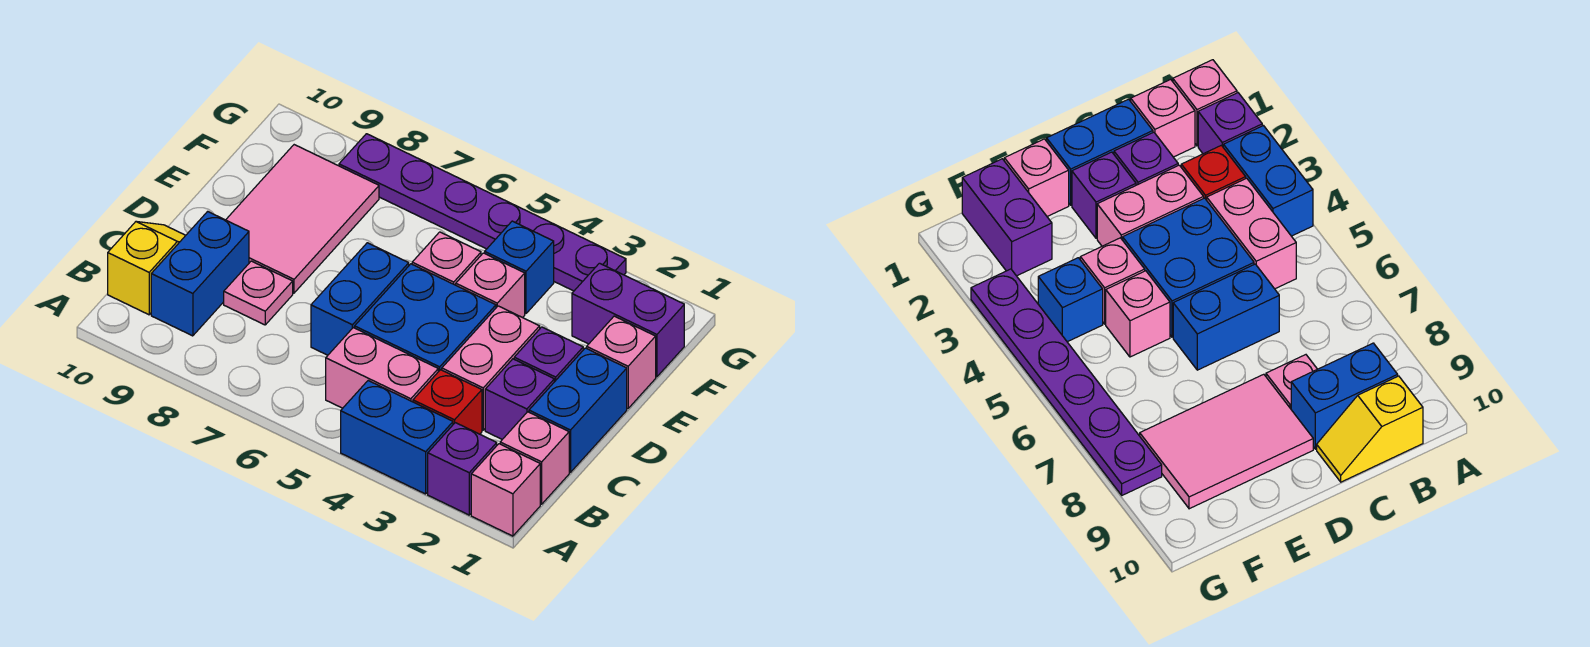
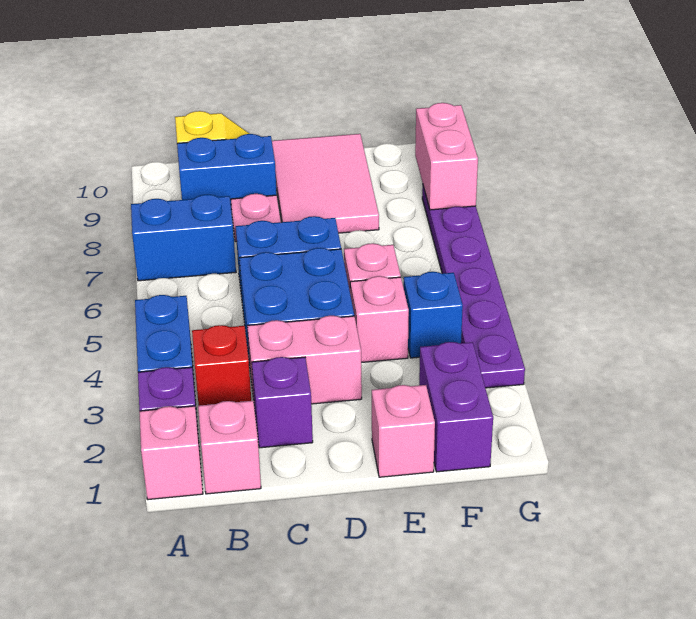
pink 1x2 brick [326,328,438,408] -> pink 1x2 brick moved to [415,103,478,210]
blue 1x2 brick [529,348,627,472] -> blue 1x2 brick moved to [131,195,236,281]
purple 1x1 brick [514,327,583,382] -> none
pink 2x3 tile [226,145,379,293] -> pink 2x3 tile turned to [272,134,379,233]

